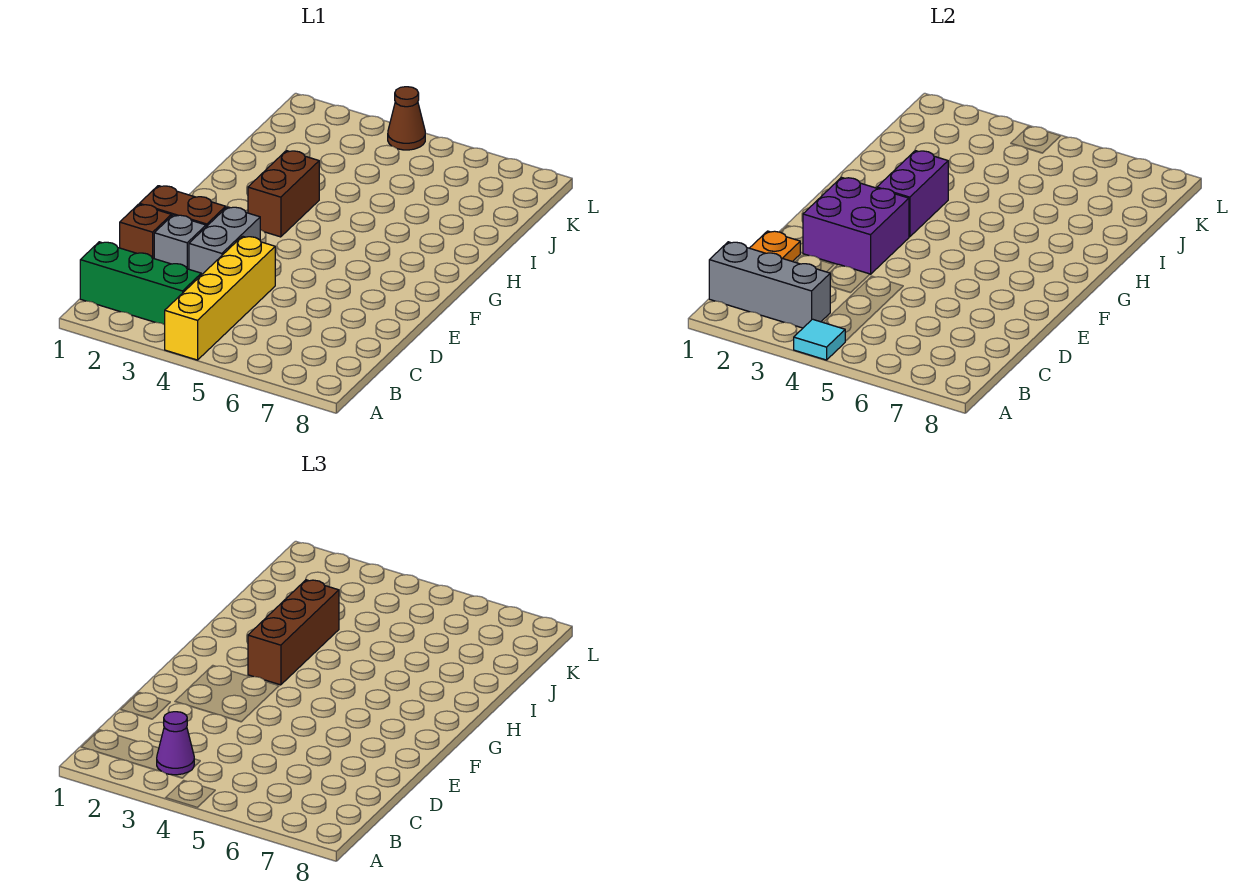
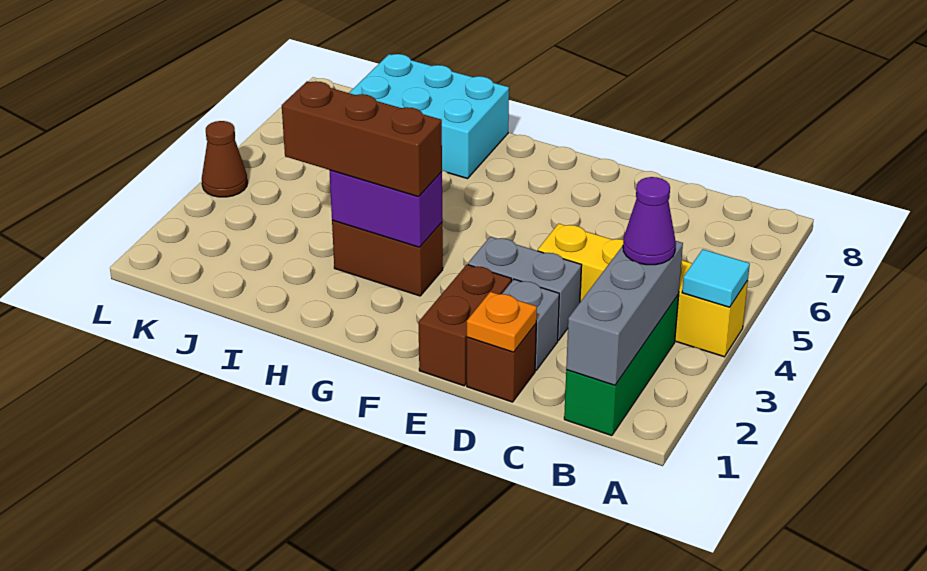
purple 2x2 brick [803,177,909,274] -> none
none -> cyan 2x3 brick [349,54,509,179]

